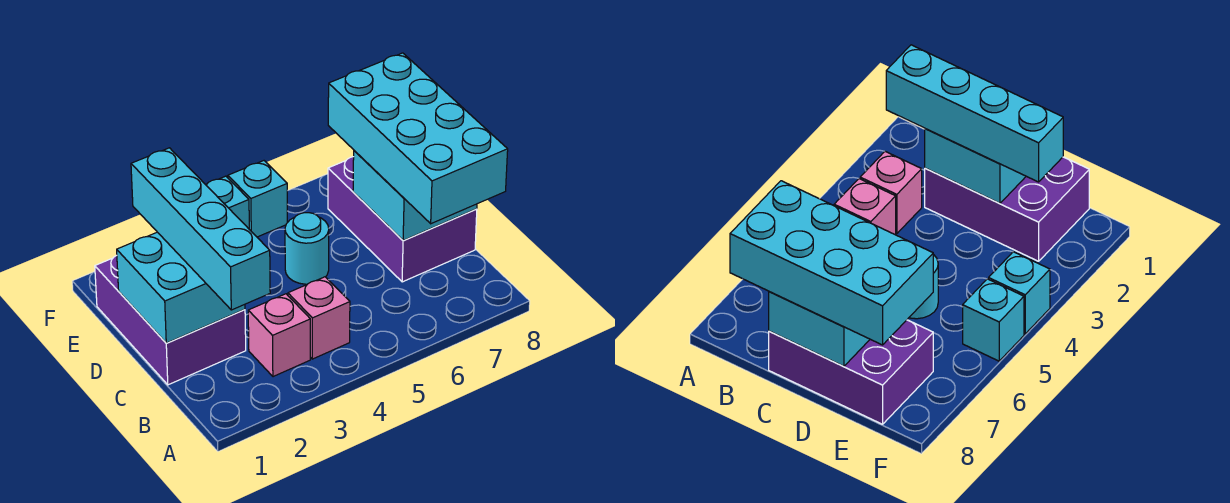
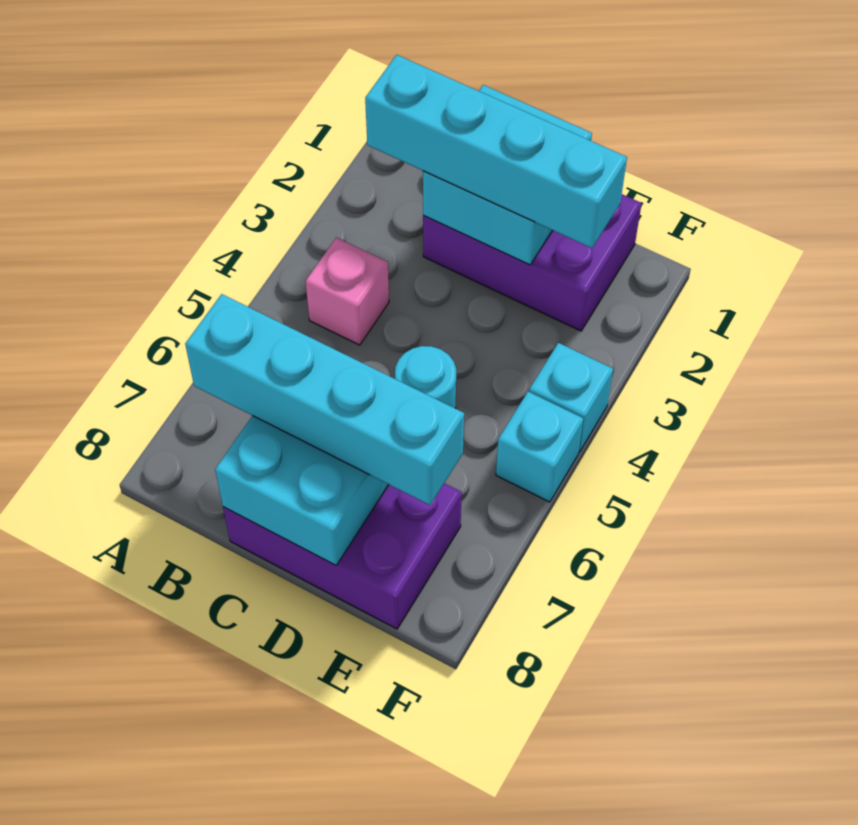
pink 1x1 brick [248,294,310,377] -> none
cyan 2x4 brick [328,53,508,224] -> cyan 1x4 brick [185,294,464,505]

